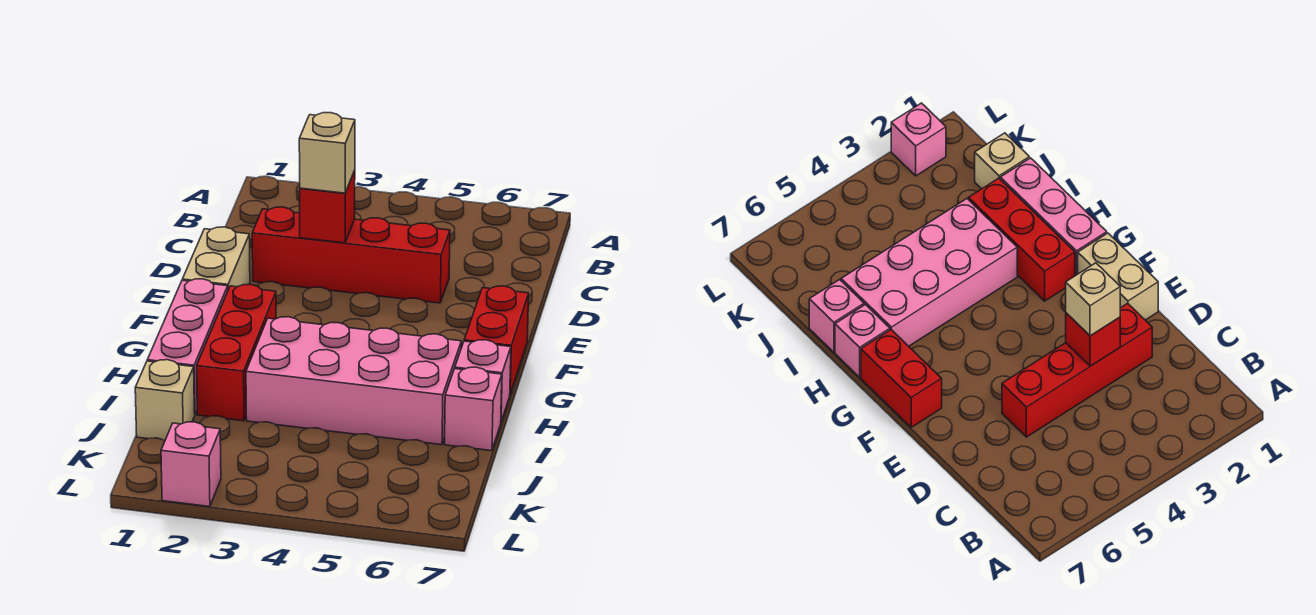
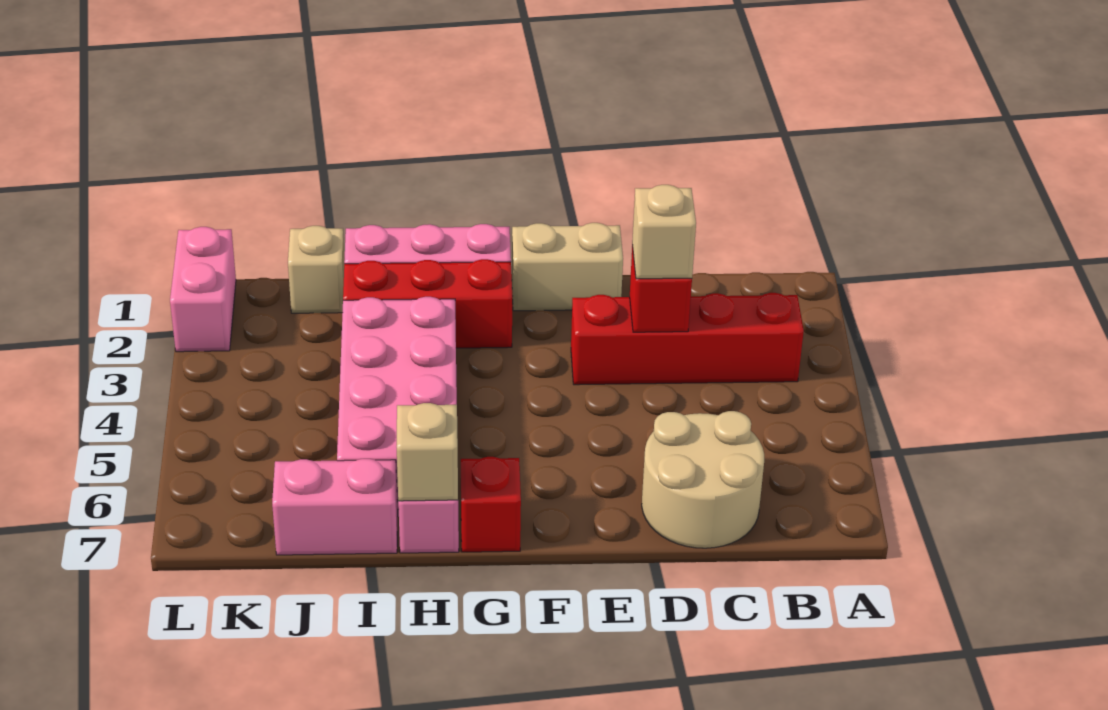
none -> tan 2x2 round brick [642,411,764,548]
red 1x4 brick [252,207,450,303] -> red 1x4 brick turned to [571,293,804,385]
red 1x2 brick [464,286,529,394] -> red 1x1 brick [461,457,521,552]
none -> tan 1x1 brick [397,403,458,501]
pink 1x1 brick [445,367,502,451] -> pink 1x2 brick [272,459,398,555]
pink 1x1 brick [161,422,221,507] -> pink 1x2 brick [170,227,236,352]

